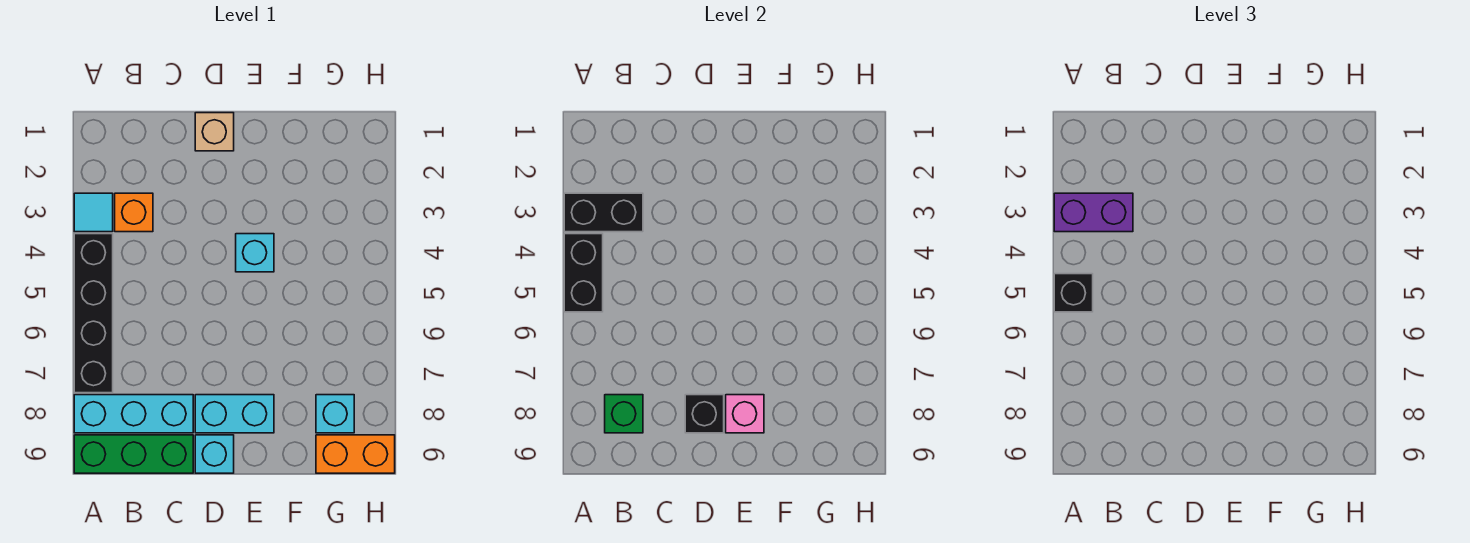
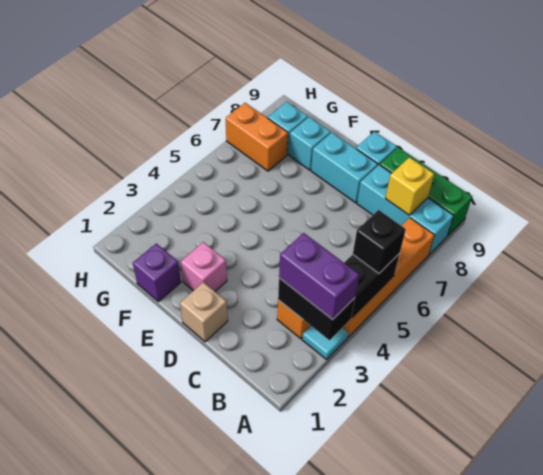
black 1x4 brick [74,234,113,393] -> orange 1x4 brick [343,218,434,337]
green 1x1 brick [605,395,643,433] -> yellow 1x1 brick [385,157,434,215]
black 1x1 brick [685,395,724,433] -> none
cyan 1x1 brick [236,234,274,272] -> cyan 1x1 brick moved to [289,117,331,170]
pink 1x1 brick [726,395,764,433] -> pink 1x1 brick moved to [181,242,227,291]
none -> purple 1x1 brick [133,243,181,302]
orange 1x2 brick [316,435,395,473] -> orange 1x2 brick moved to [226,103,288,171]

